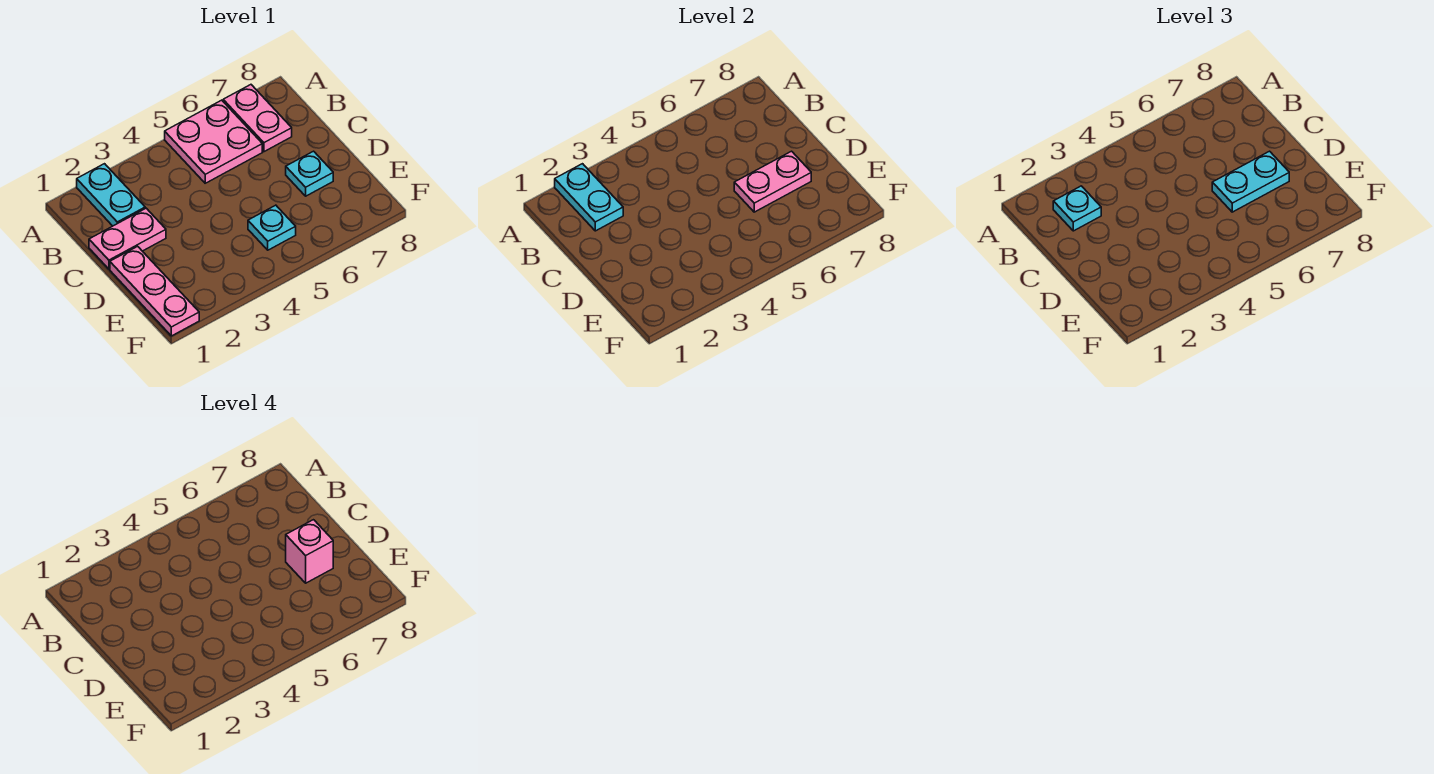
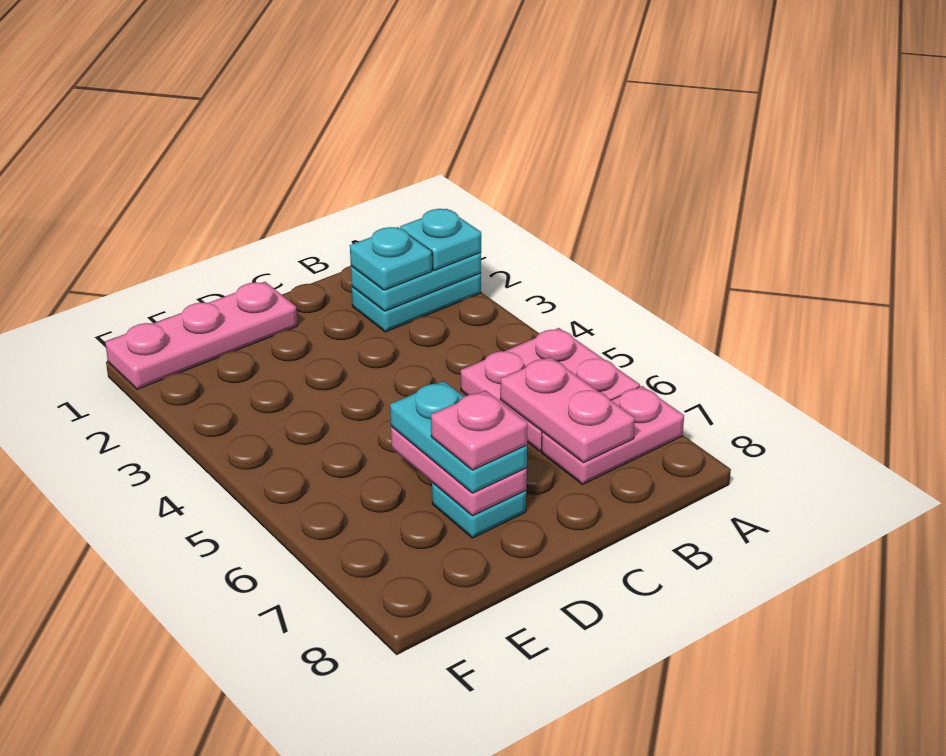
pink 1x2 plate [89,208,166,269] -> pink 1x2 plate moved to [500,357,635,463]
pink 1x1 brick [286,520,333,583] -> pink 1x1 plate [431,391,528,470]
cyan 1x1 plate [248,205,296,250] -> cyan 1x1 plate moved to [400,209,481,270]

